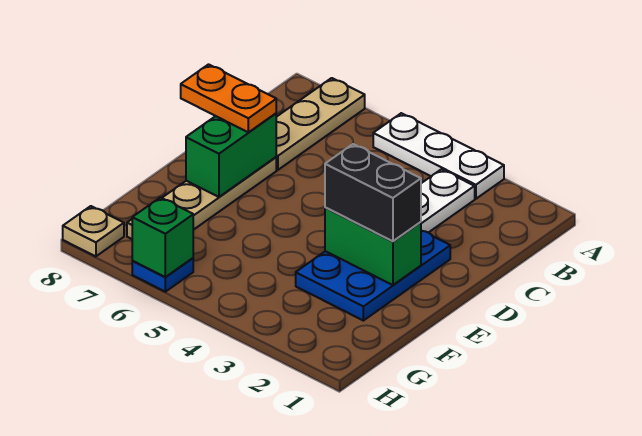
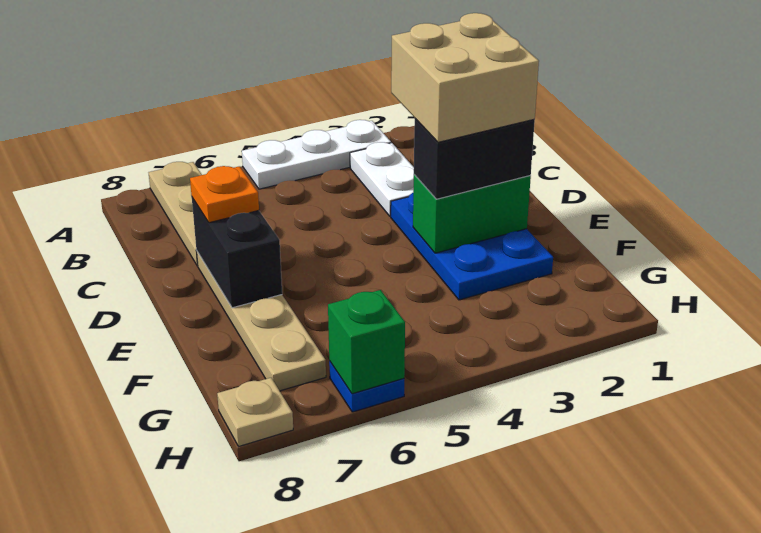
none -> tan 2x2 brick [391,13,539,142]
green 1x2 brick [186,113,276,197] -> black 1x2 brick [192,198,282,308]
orange 1x2 plate [181,64,276,132] -> orange 1x1 plate [190,166,259,223]

